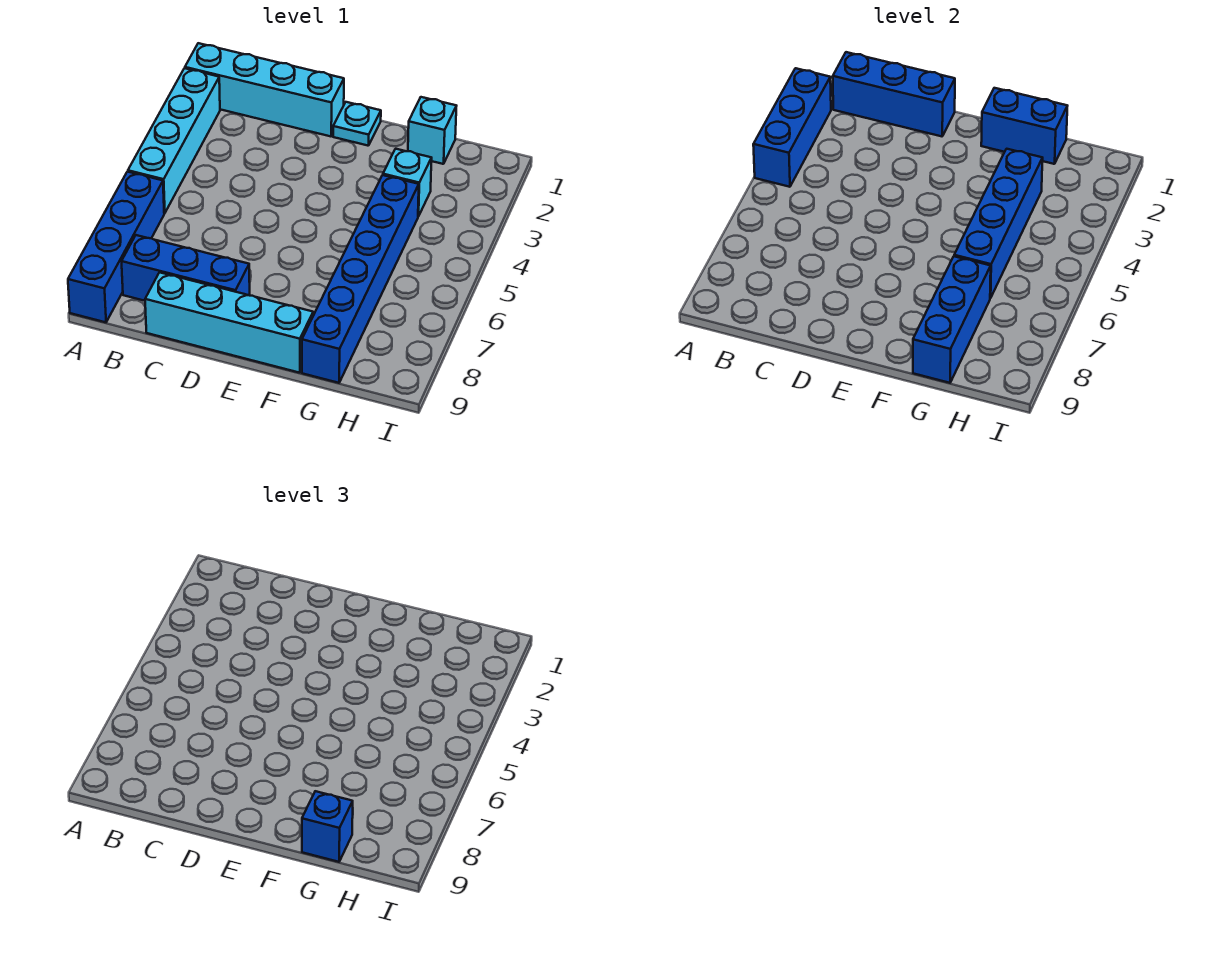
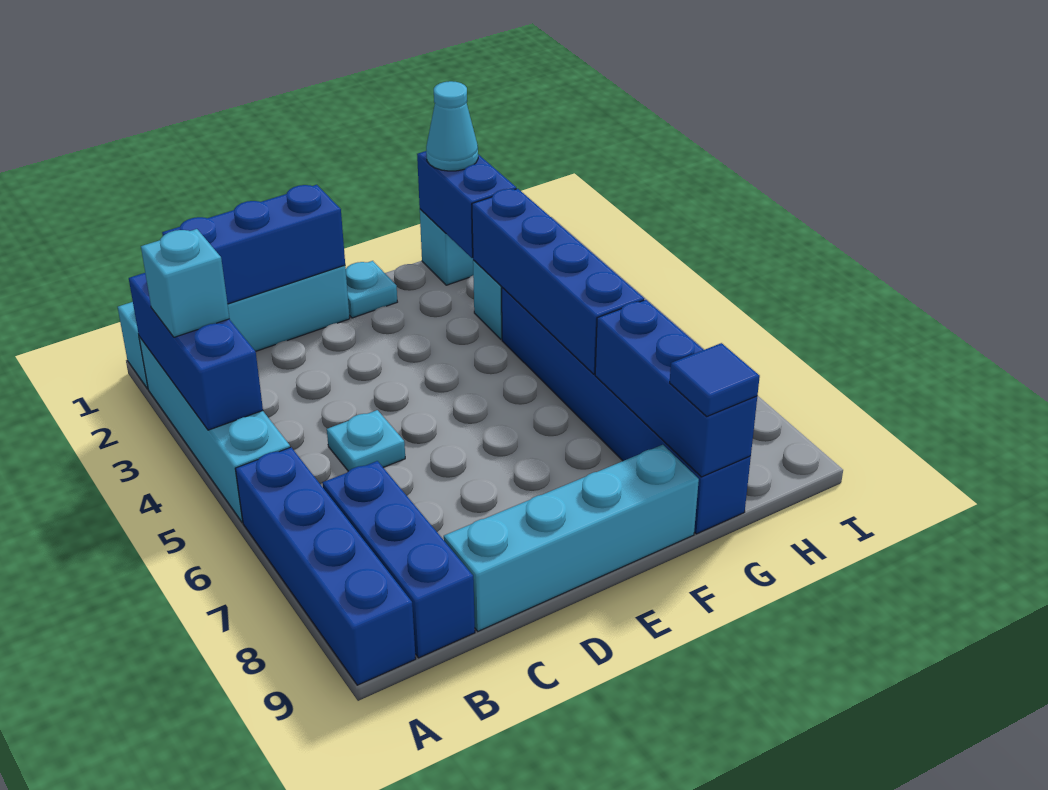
none -> cyan 1x1 brick [141,229,229,337]
blue 1x3 brick [122,235,250,301] -> blue 1x3 brick turned to [323,461,475,658]
none -> cyan 1x1 plate [327,410,405,471]
blue 1x2 brick [981,88,1067,164] -> blue 1x2 brick turned to [417,151,516,258]
none -> cyan 1x1 cone [426,81,478,171]
blue 1x1 brick [302,791,353,862] -> blue 1x1 tile [670,343,760,416]

